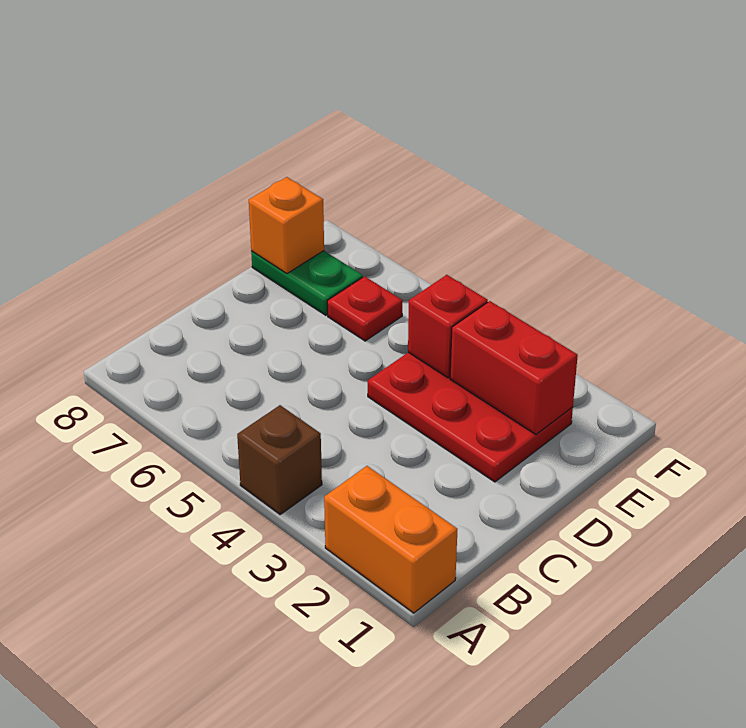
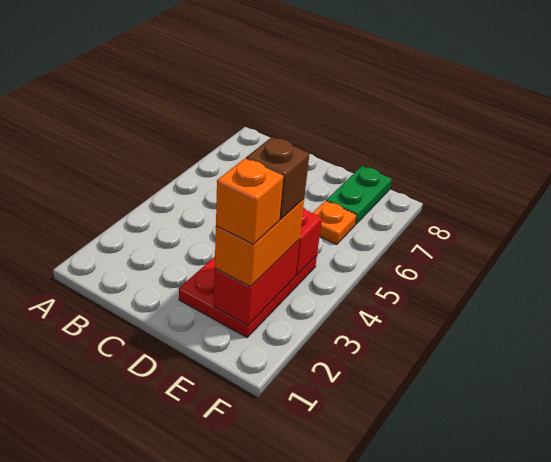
orange 1x2 brick [324,466,457,613] -> orange 1x2 brick moved to [215,199,304,287]
brown 1x1 brick [237,405,322,514] -> brown 1x1 brick moved to [246,137,309,220]
red 1x1 plate [327,276,402,341] -> orange 1x1 plate [313,201,357,245]
orange 1x1 brick [249,177,324,273] -> orange 1x1 brick moved to [216,158,283,244]

